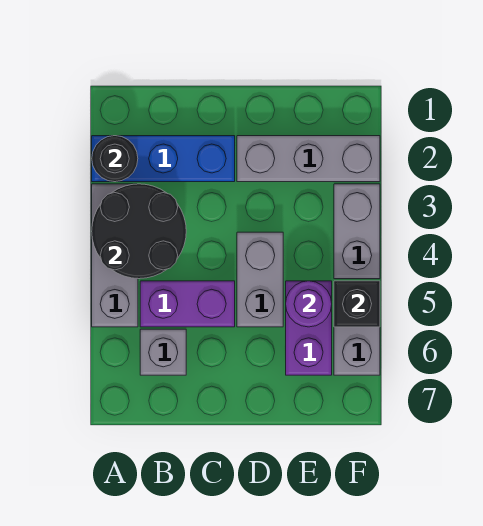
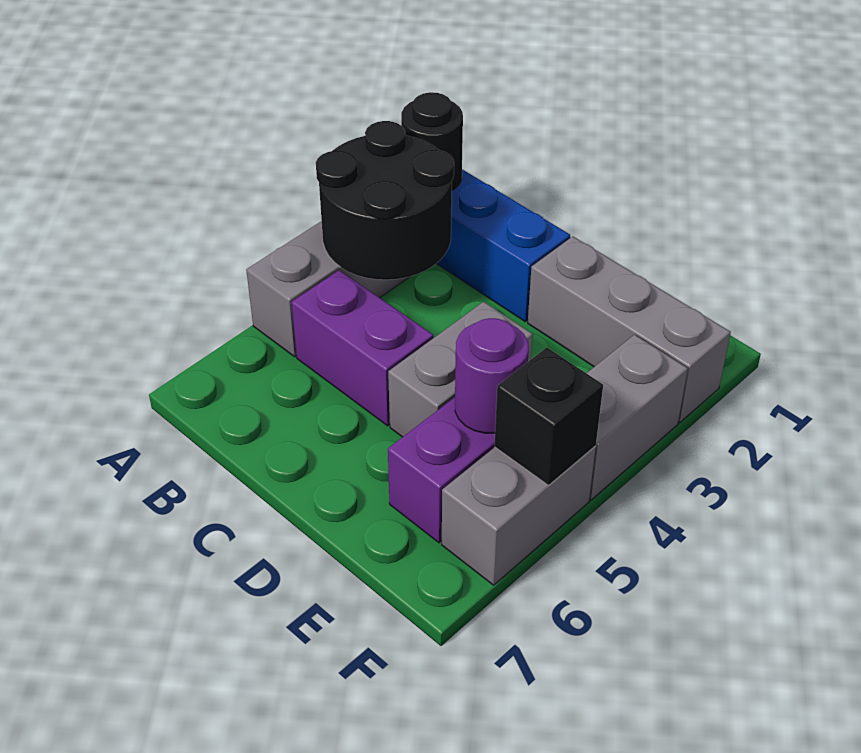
grey 1x1 brick [140,329,186,375] -> none

